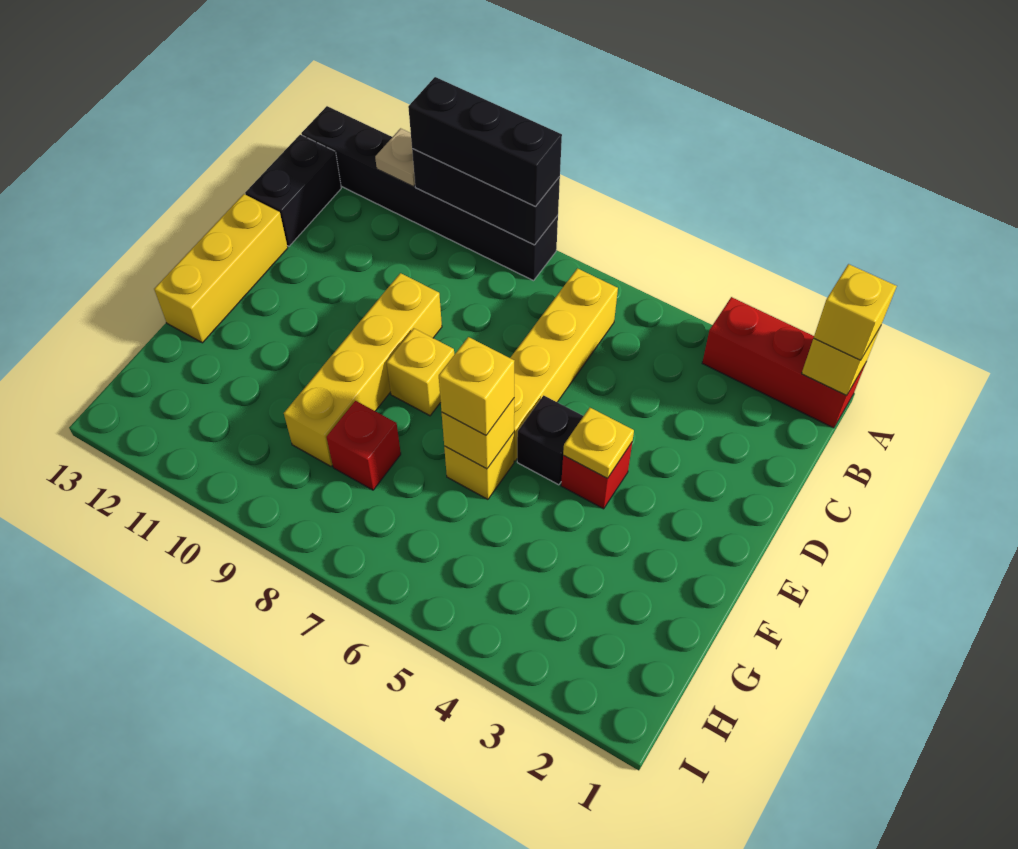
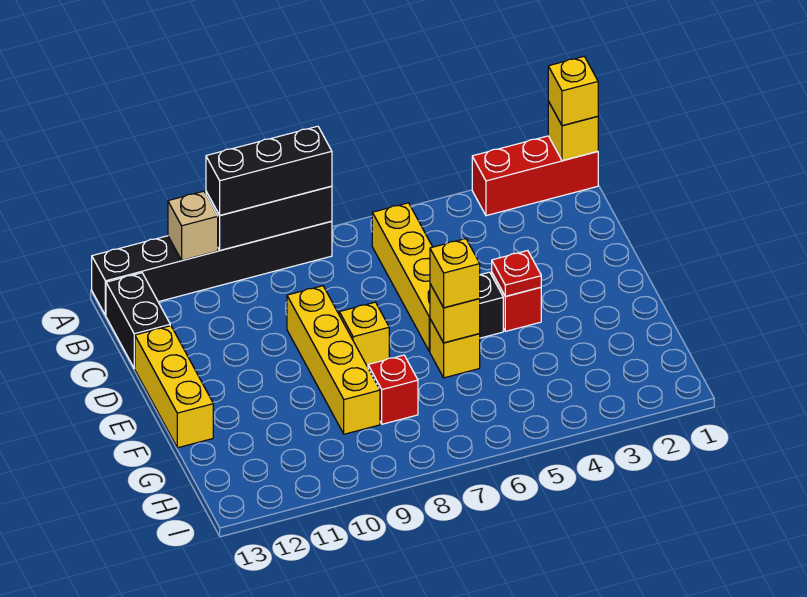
tan 1x1 plate [375,128,415,187] -> tan 1x1 brick [168,191,218,260]
yellow 1x1 plate [563,408,634,479] -> red 1x1 plate [492,251,541,296]

